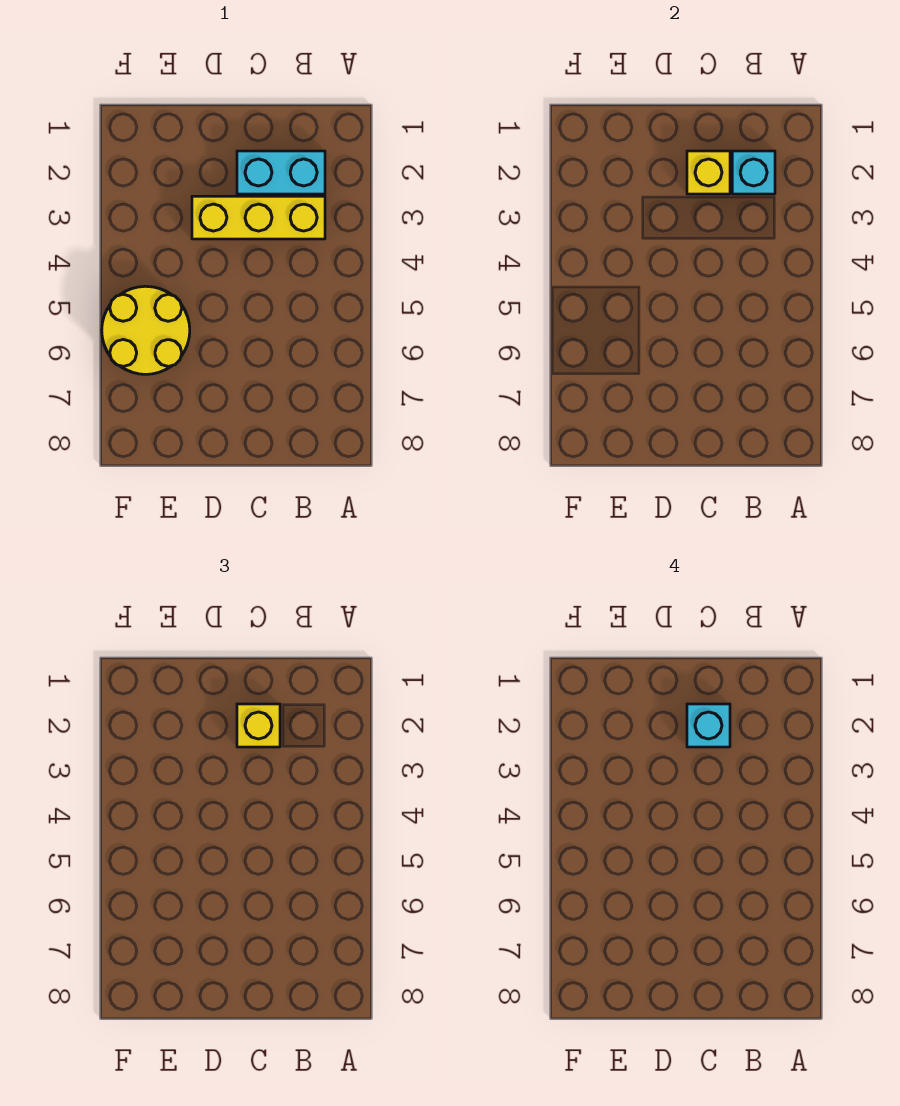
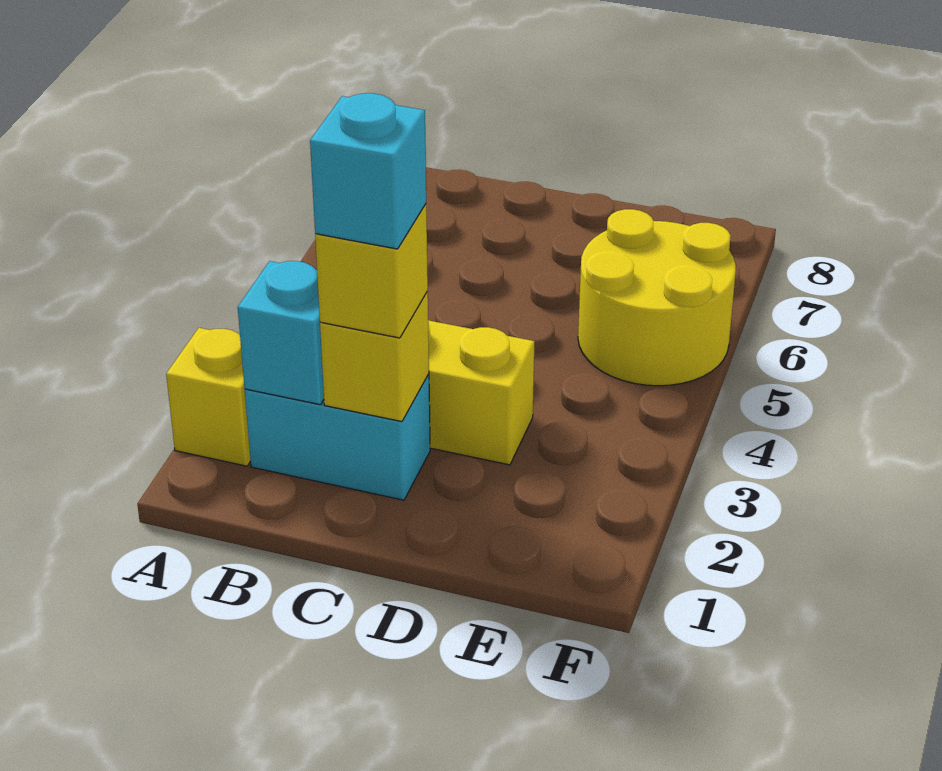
none -> yellow 1x1 brick [166,328,251,466]

